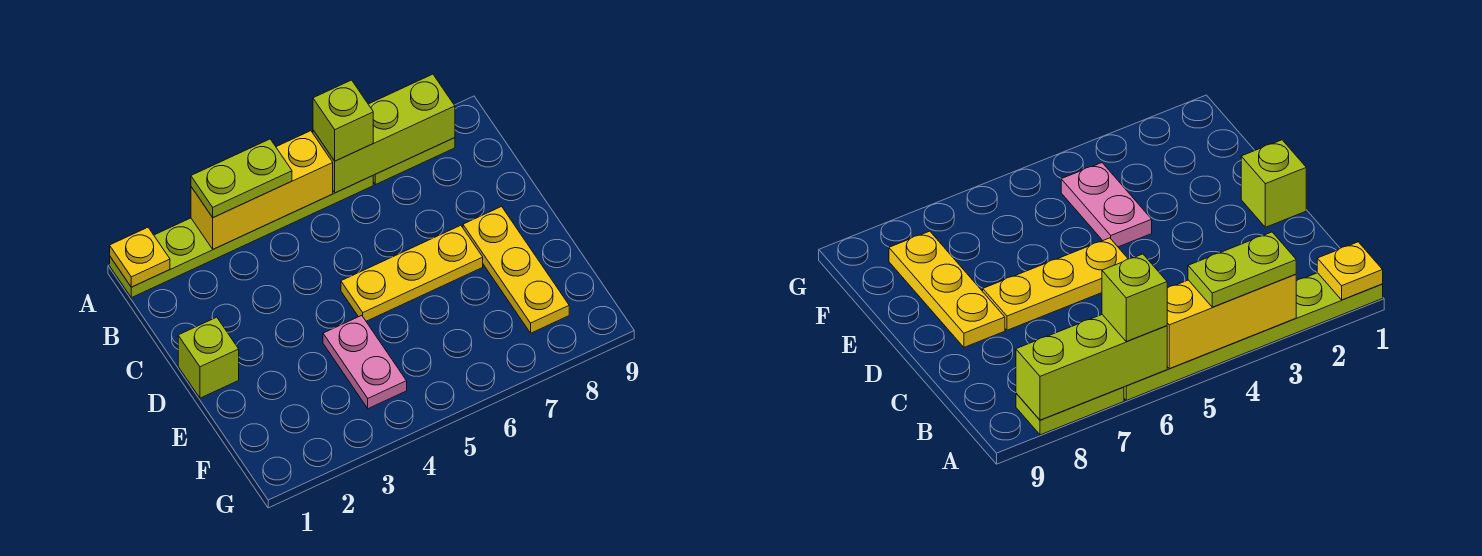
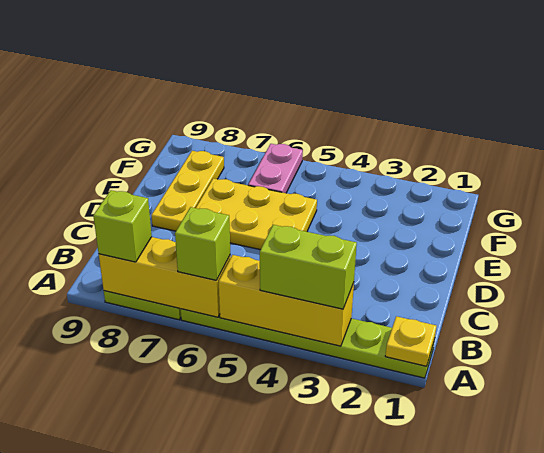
lime 1x2 plate [191,139,292,218] -> lime 1x2 brick [260,225,357,309]
lime 1x3 brick [313,74,455,193] -> yellow 1x3 brick [99,237,231,317]
lime 1x1 brick [178,317,239,398] -> lime 1x1 brick moved to [93,190,152,262]
yellow 1x3 plate [341,225,483,321] -> yellow 2x3 plate [196,178,317,250]
pink 1x2 plate [323,315,407,409] -> pink 1x2 plate moved to [248,144,303,193]

